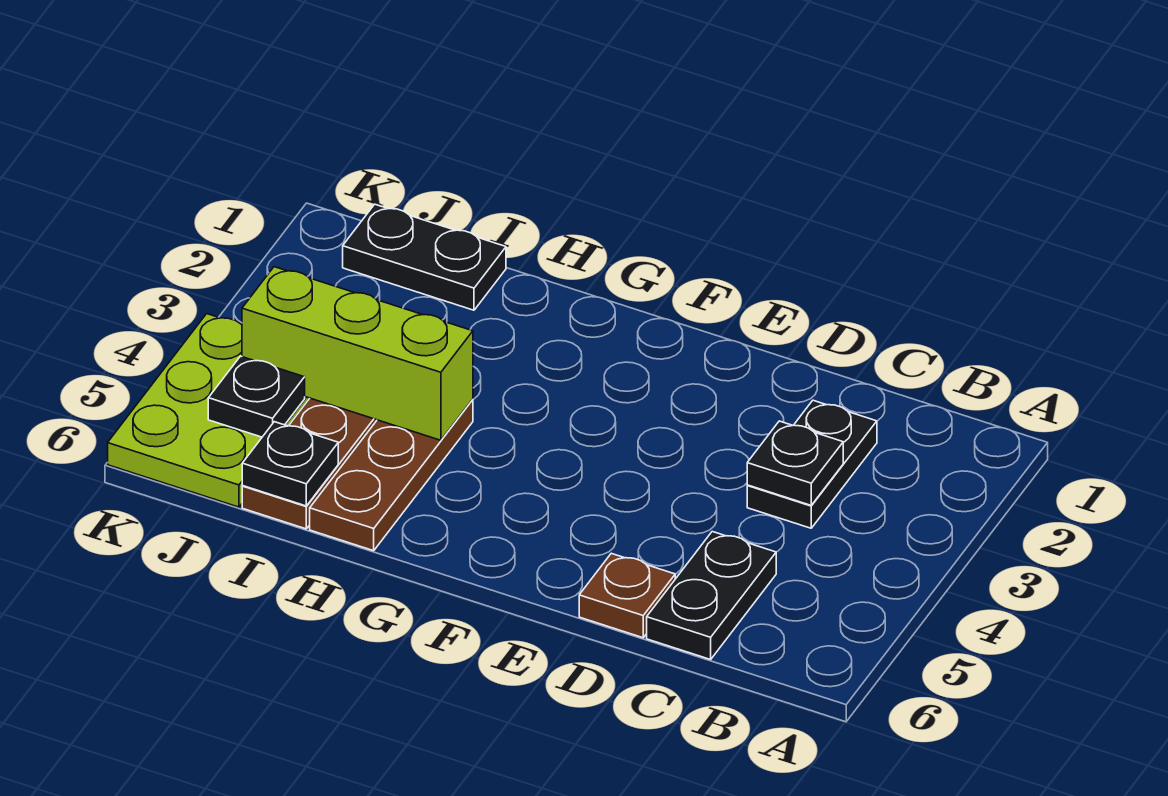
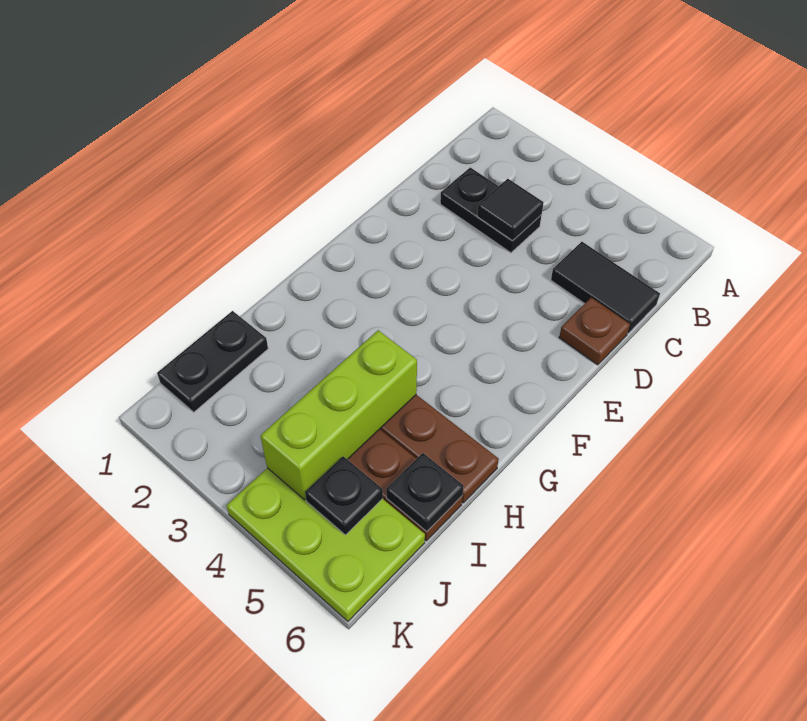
black 1x1 plate [747,421,843,505] -> black 1x1 tile [477,179,544,241]
black 1x2 plate [647,532,776,659] -> black 1x2 tile [551,242,660,333]

